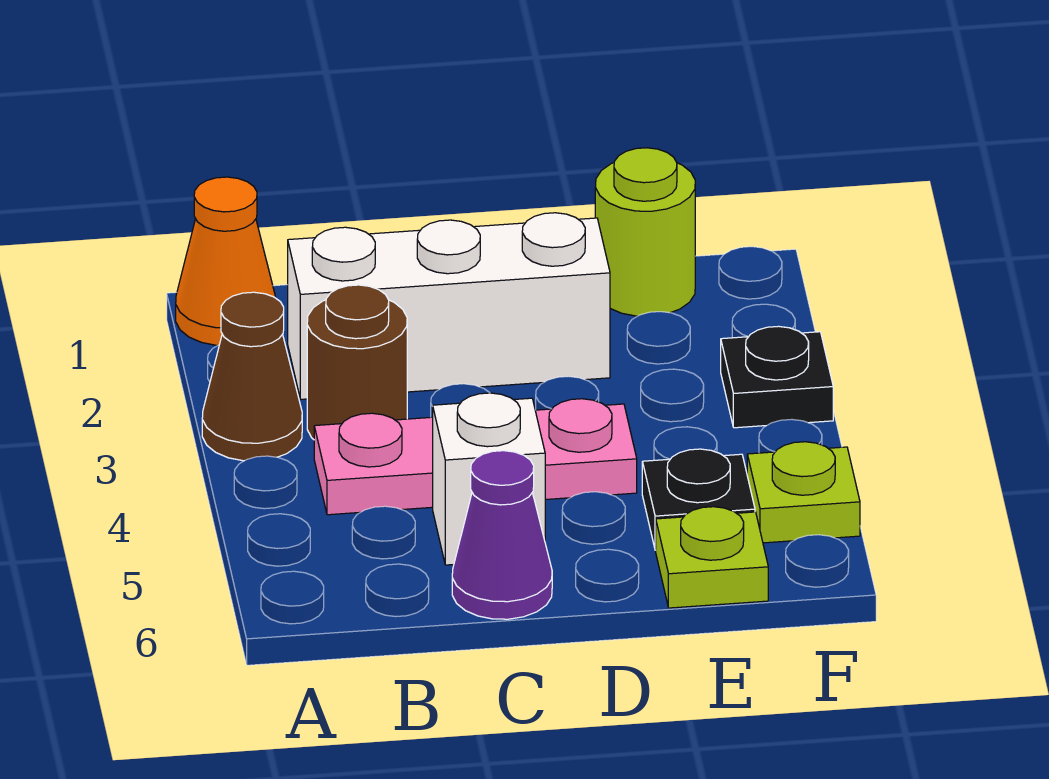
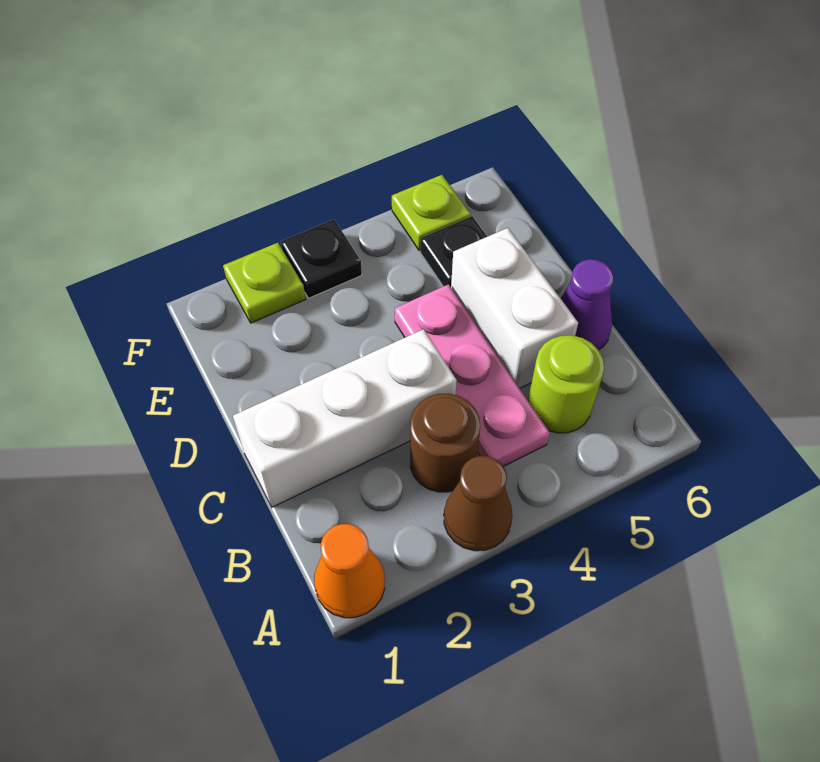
white 1x3 brick [288,213,610,399] -> white 1x3 brick turned to [233,329,457,507]
white 1x1 brick [433,393,545,565] -> white 1x2 brick [451,228,578,388]
lime 1x1 round brick [595,148,695,316] -> lime 1x1 round brick moved to [528,335,604,433]
lime 1x1 plate [656,507,768,608] -> lime 1x1 plate moved to [223,243,306,323]

